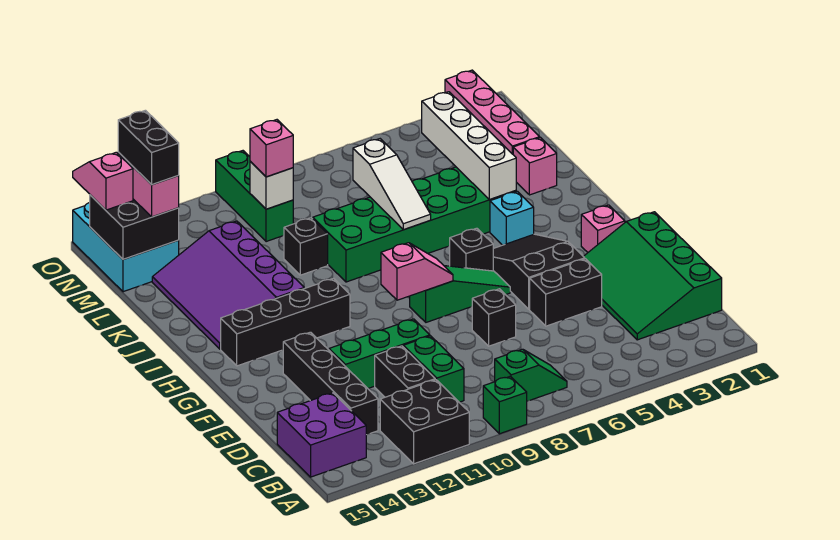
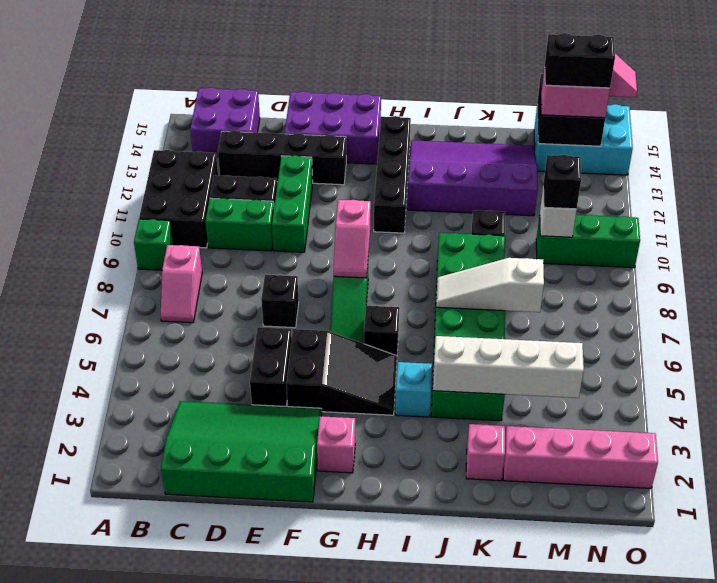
black 2x2 brick [380,380,469,464] -> black 2x3 brick [139,150,218,248]
green 1x2 slope [495,349,567,401] -> pink 1x2 slope [161,245,202,323]
none -> purple 2x3 brick [285,91,381,164]
pink 1x1 brick [250,120,293,177] -> black 1x1 brick [543,155,581,209]

